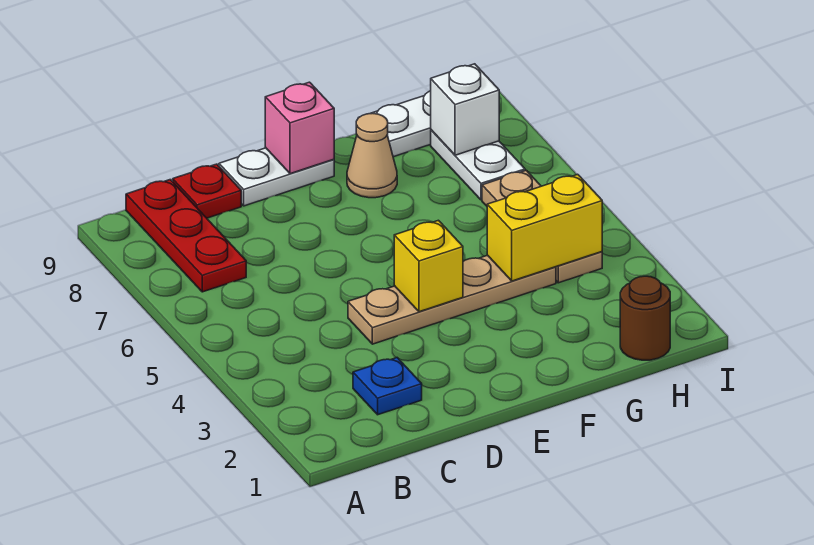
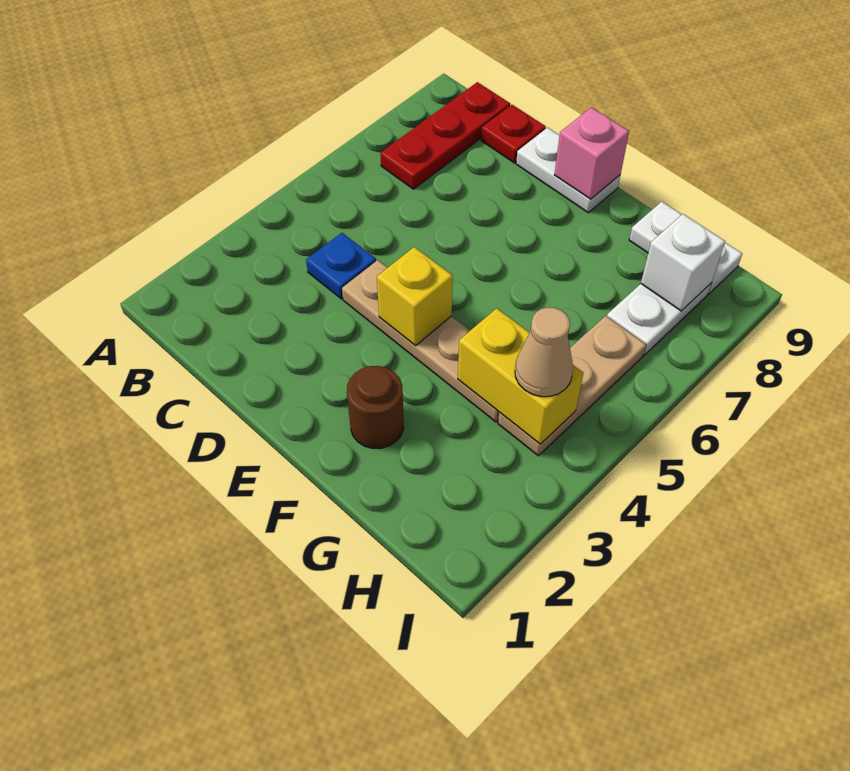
blue 1x1 plate [353,358,422,415] -> blue 1x1 plate moved to [306,233,376,299]
tan 1x1 cone [347,113,397,198] -> tan 1x1 cone moved to [515,307,573,397]
brown 1x1 round brick [620,276,670,360] -> brown 1x1 round brick moved to [347,366,404,448]

